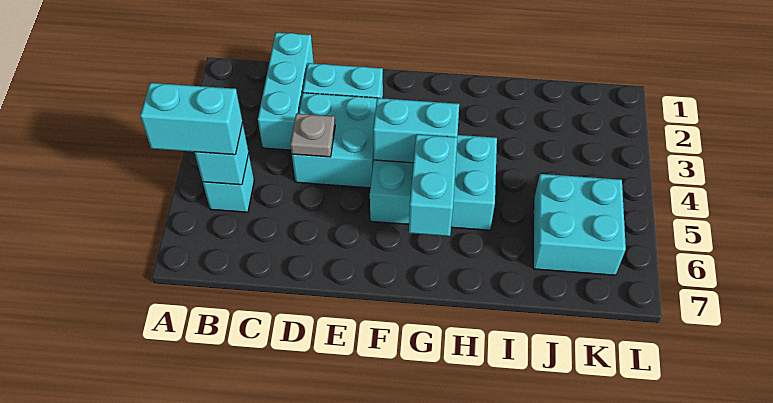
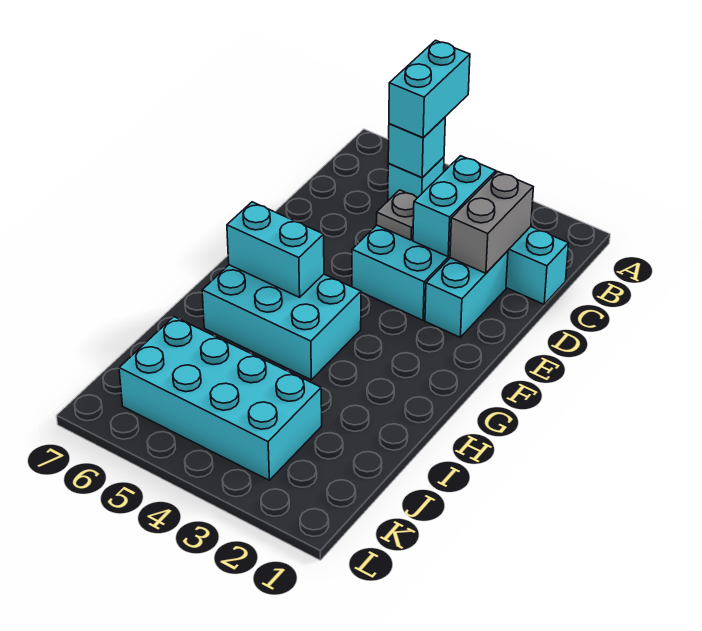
none -> grey 1x2 brick [450,172,533,273]
cyan 2x3 brick [370,135,497,230] -> cyan 2x3 brick turned to [202,265,361,380]
cyan 1x2 brick [373,98,459,163] -> cyan 1x2 brick moved to [413,156,496,257]
cyan 2x2 brick [533,174,626,275] -> cyan 2x4 brick [119,317,322,480]

